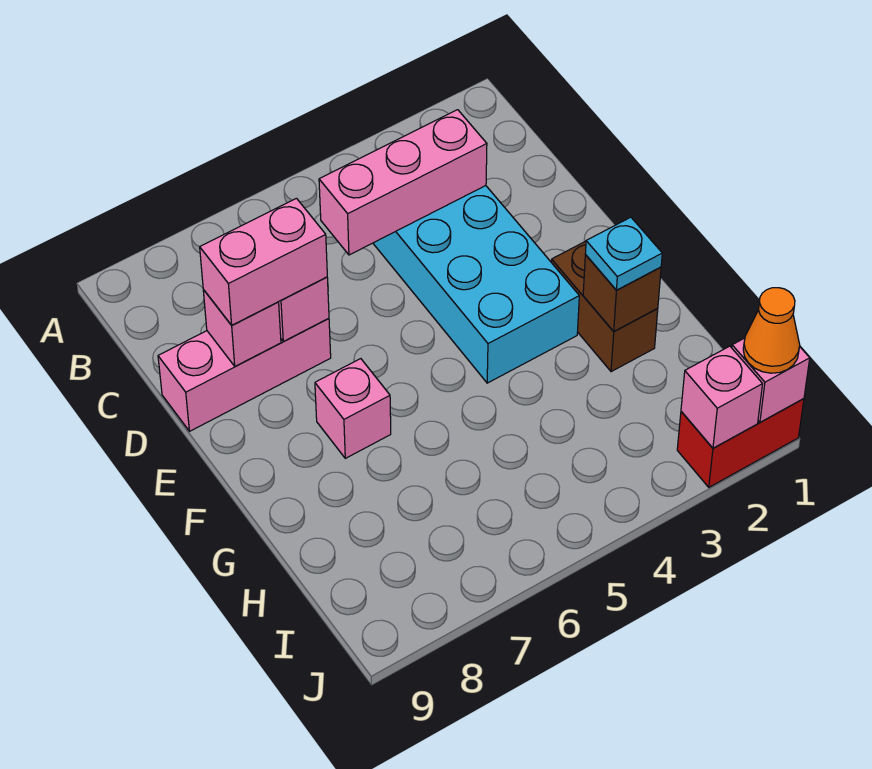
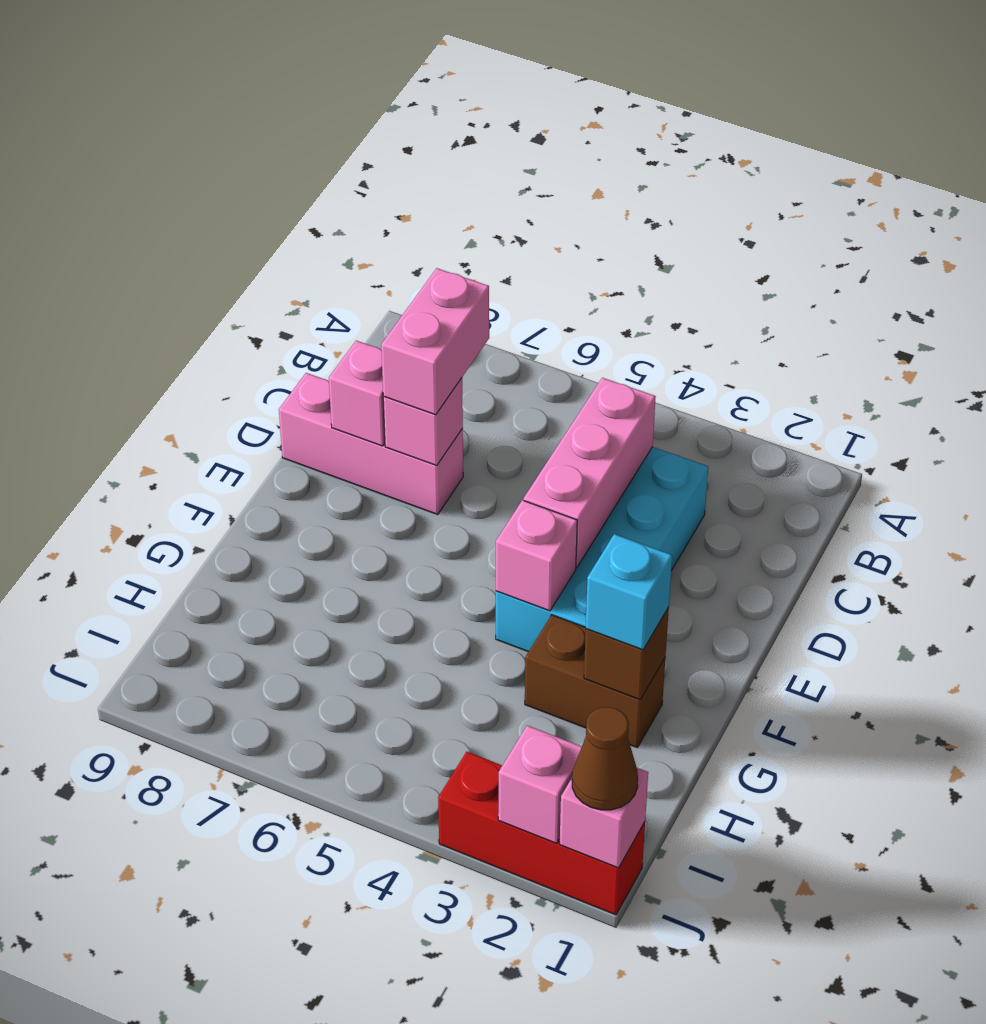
pink 1x3 brick [319,110,487,255] -> pink 1x3 brick turned to [524,378,656,568]
pink 1x2 brick [200,198,327,325] -> pink 1x2 brick turned to [381,268,489,415]
brown 1x2 brick [551,241,658,372] -> brown 1x2 brick turned to [525,615,665,748]
pink 1x1 brick [315,359,391,458] -> pink 1x1 brick moved to [496,500,577,611]
cyan 1x1 plate [585,217,662,290] -> cyan 1x1 brick [586,534,672,650]
red 1x2 brick [677,399,804,487] -> red 1x3 brick [438,752,645,915]
orange 1x1 cone [743,288,800,373] -> brown 1x1 cone [572,707,638,810]

